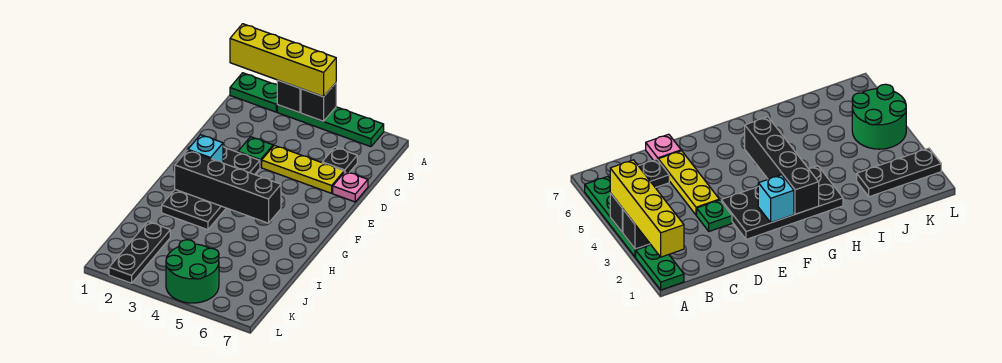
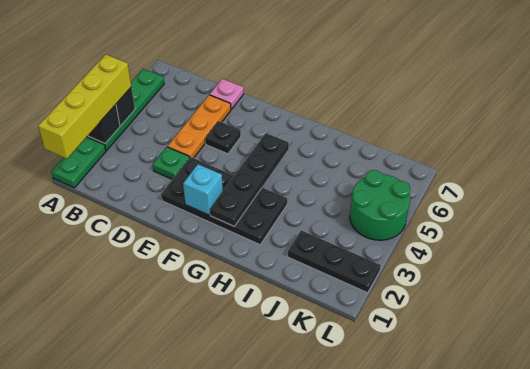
black 1x1 plate [322,147,357,172] -> black 1x1 plate moved to [205,121,241,154]
yellow 1x3 plate [262,145,344,193] -> orange 1x3 plate [168,95,231,158]
black 1x4 brick [175,150,281,223] -> black 1x4 plate [210,133,289,226]

